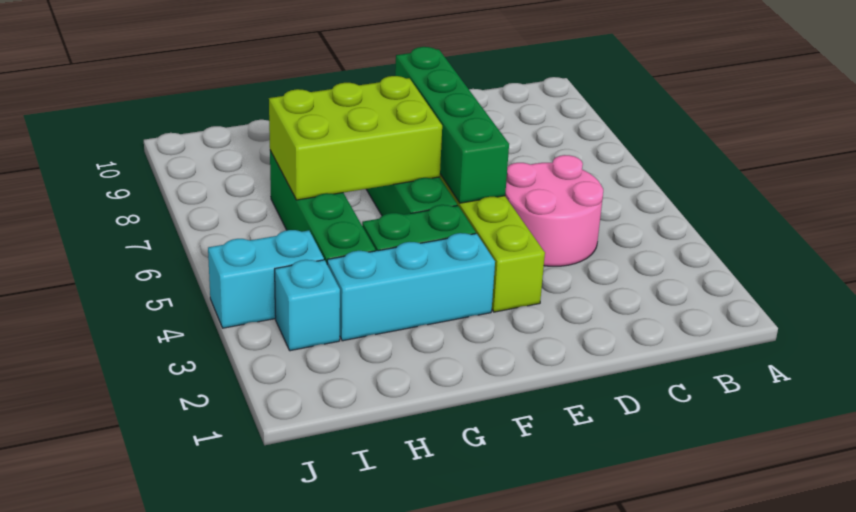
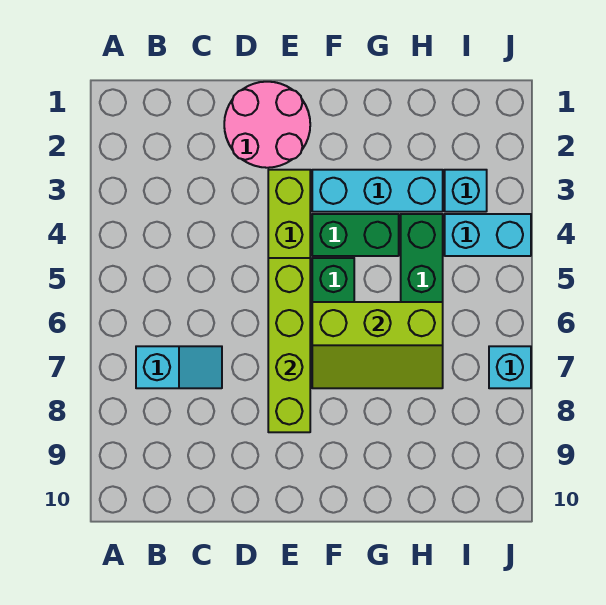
none -> cyan 1x2 slope [136,346,222,388]
pink 2x2 round brick [505,155,603,266] -> pink 2x2 round brick moved to [224,82,310,168]
green 1x4 brick [395,47,509,203] -> lime 1x4 brick [268,258,310,432]
lime 2x3 brick [269,76,442,200] -> lime 2x3 slope [312,302,443,388]
none -> cyan 1x1 brick [489,346,531,388]

